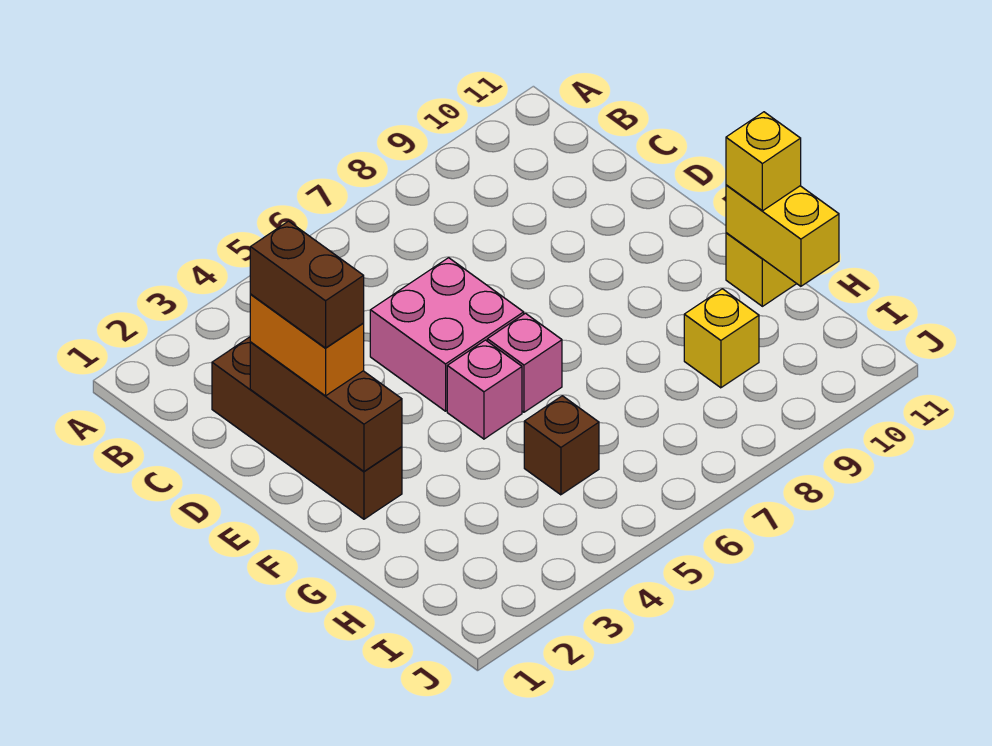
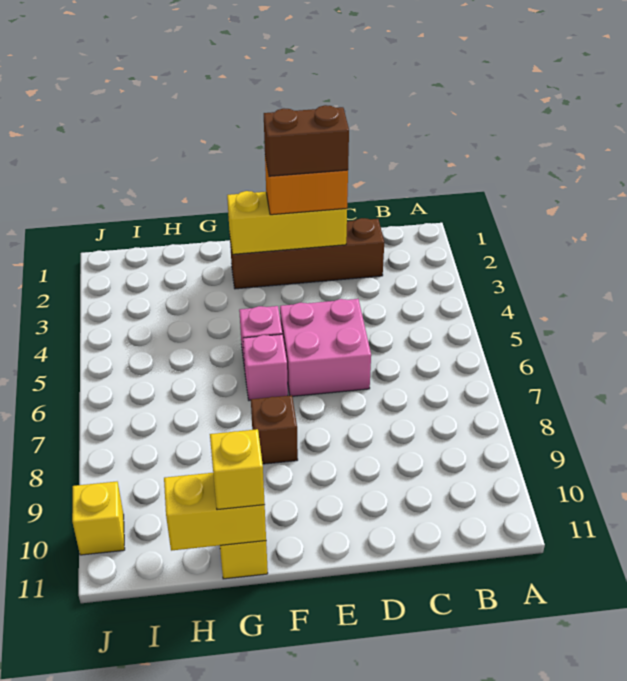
brown 1x3 brick [250,342,402,471] -> yellow 1x3 brick [227,191,347,254]
brown 1x1 brick [524,396,599,495] -> brown 1x1 brick moved to [251,395,298,464]
yellow 1x1 brick [684,289,759,388] -> yellow 1x1 brick moved to [72,482,125,555]

